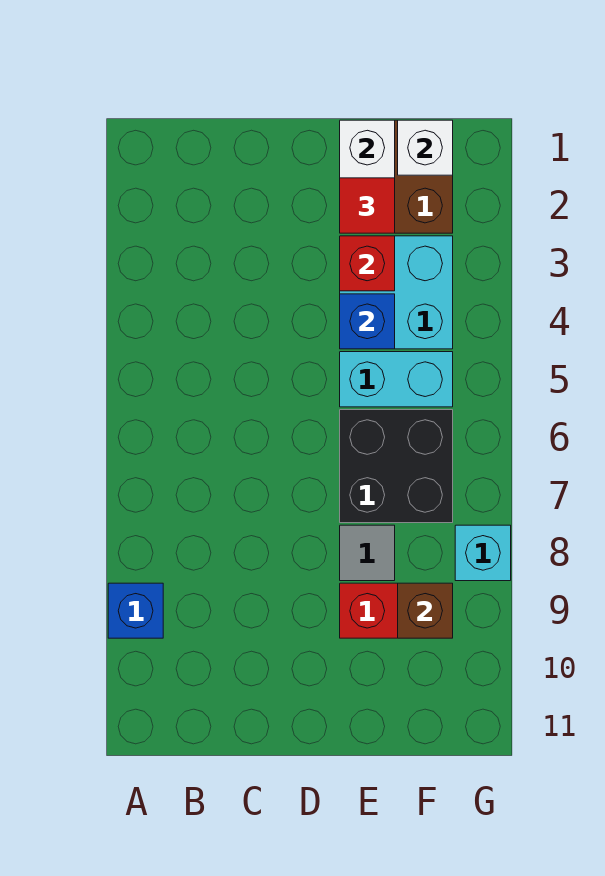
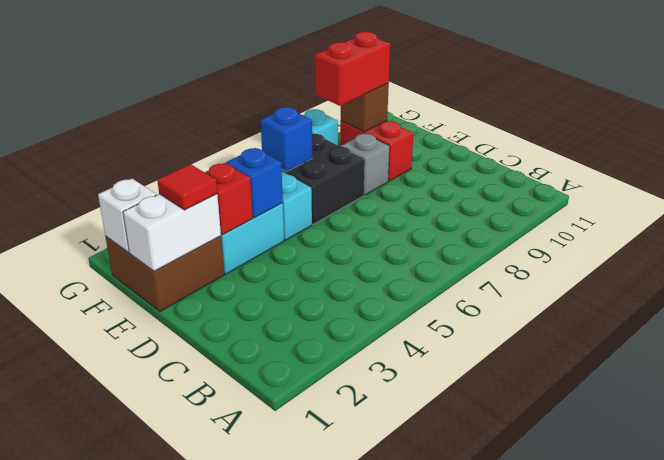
blue 1x1 brick [108,583,163,638] -> blue 1x1 brick moved to [261,107,312,172]
grey 1x1 tile [340,525,395,581] -> grey 1x1 brick [341,134,390,195]
none -> red 1x2 brick [315,32,390,106]

